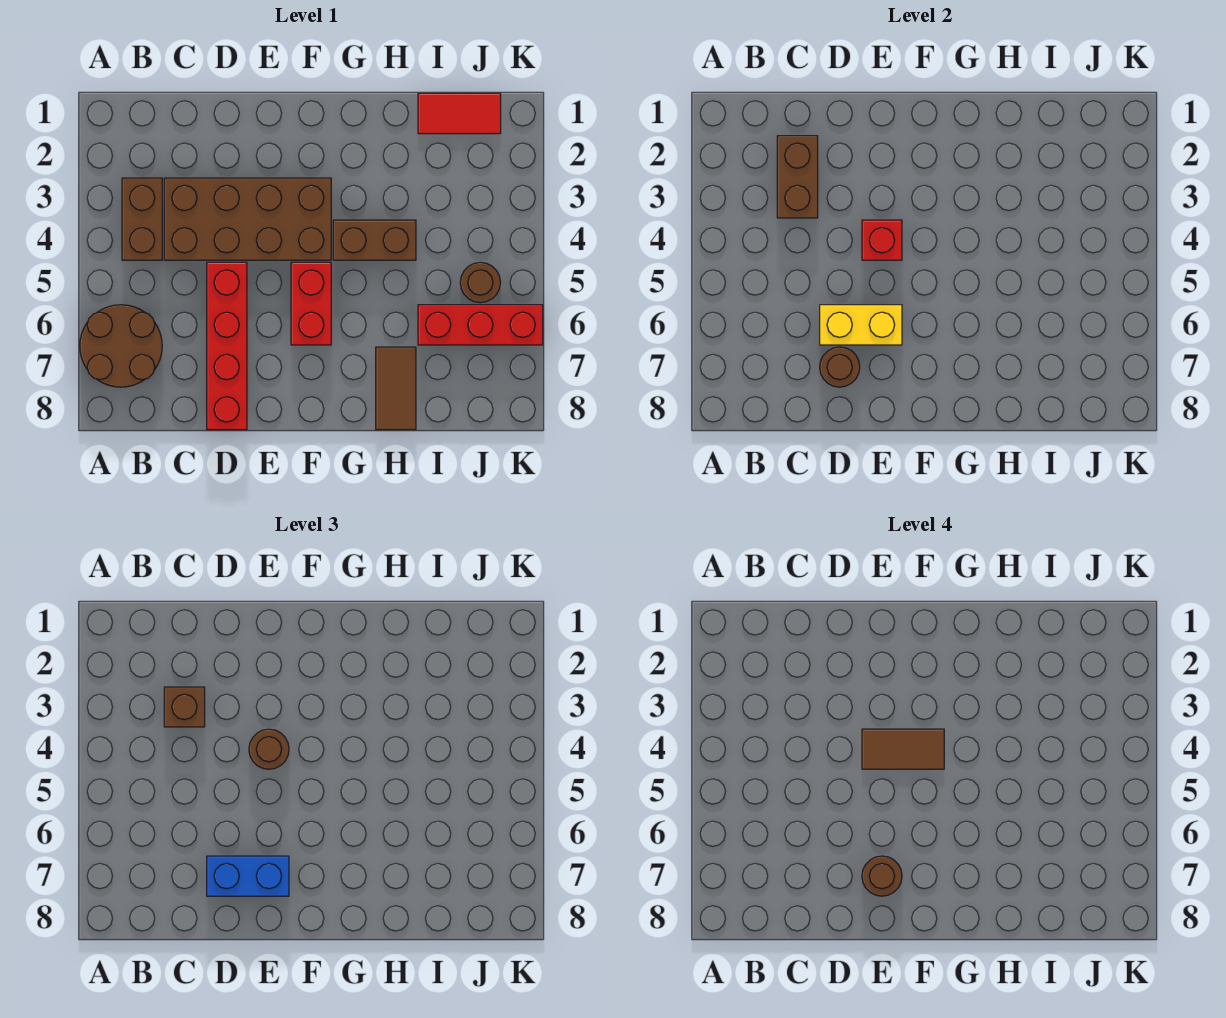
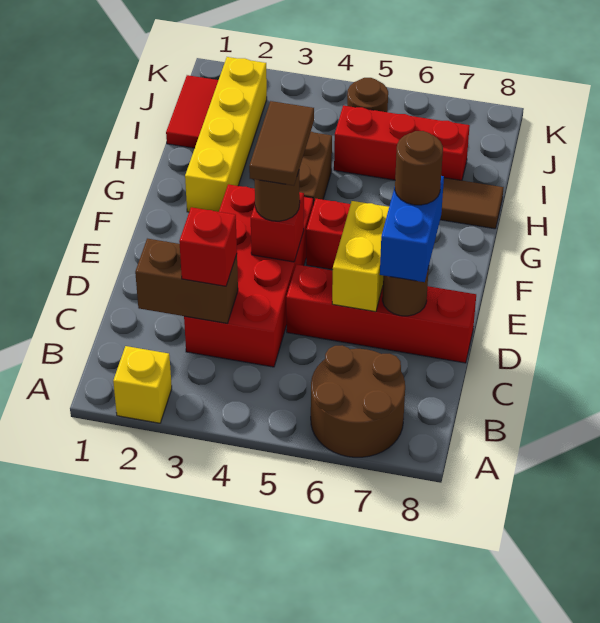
none -> yellow 1x1 brick [113,346,172,423]
brown 1x2 brick [122,178,162,260] -> none
brown 2x4 brick [164,178,331,260] -> red 2x4 brick [184,184,313,367]
brown 1x1 brick [164,687,205,727] -> red 1x1 brick [179,207,237,286]
none -> yellow 1x4 brick [185,57,267,212]
red 1x3 brick [418,305,543,345] -> red 1x3 brick turned to [334,106,470,181]

